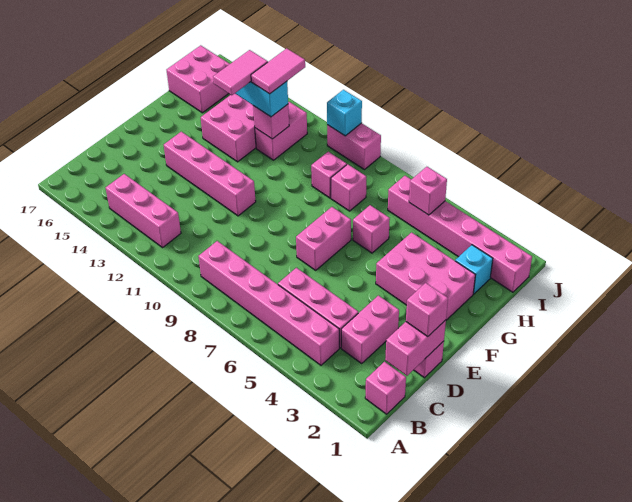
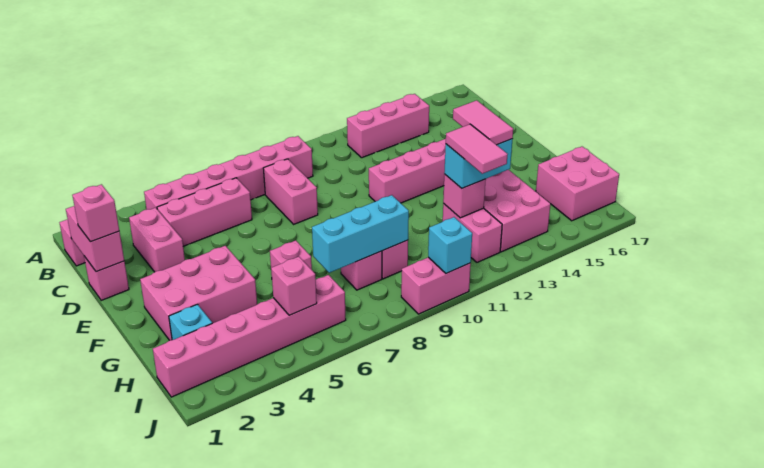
pink 1x2 brick [296,207,351,270] -> pink 1x2 brick moved to [263,159,318,224]
none -> cyan 1x3 brick [312,195,409,273]

